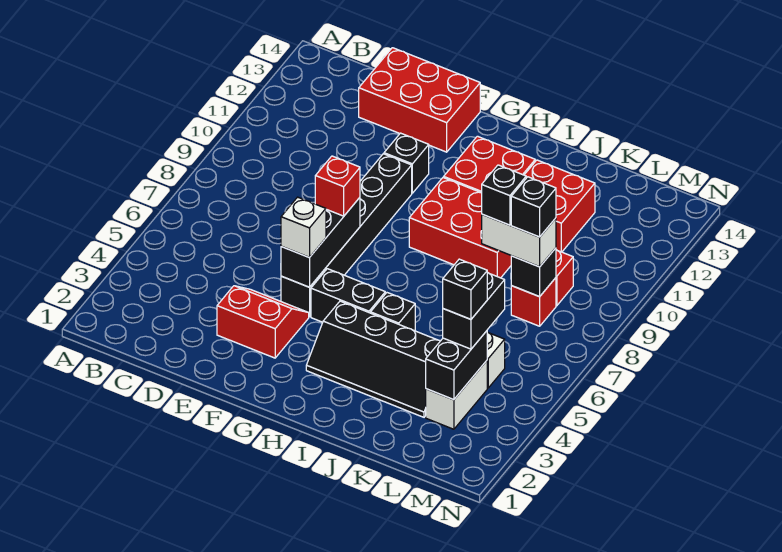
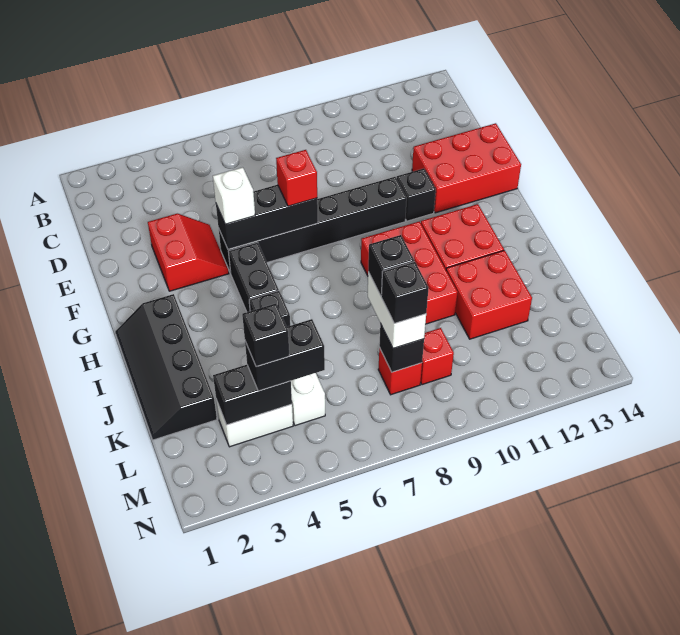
red 2x3 brick [359,48,480,152] -> red 2x3 brick turned to [412,123,521,213]
black 2x4 slope [306,301,440,417] -> black 2x4 slope moved to [115,294,217,440]

